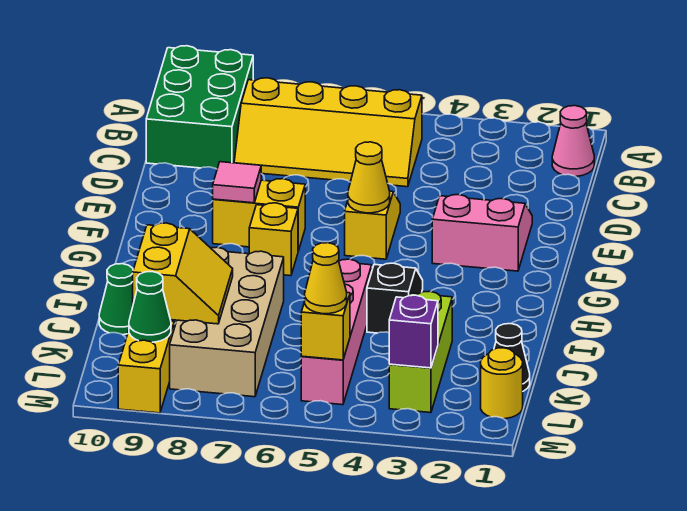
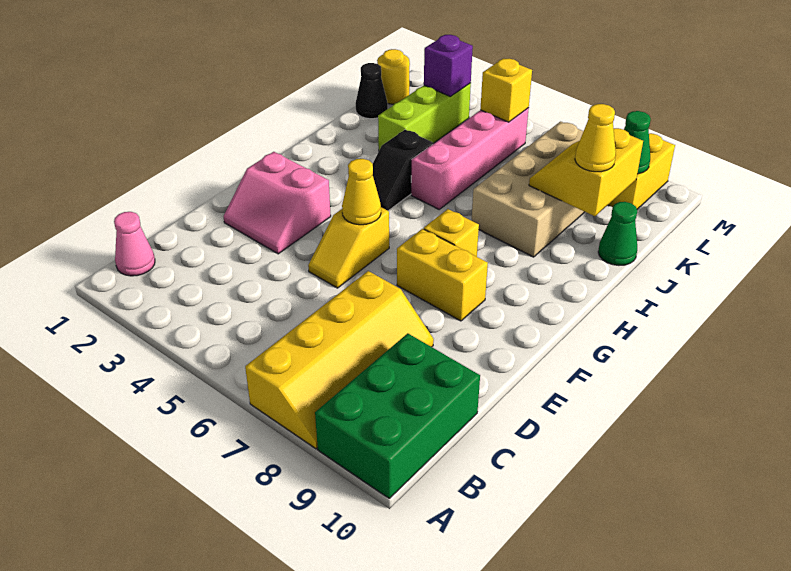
yellow 2x4 slope [234,78,422,187] -> yellow 2x4 slope turned to [245,271,434,449]
pink 1x1 tile [213,162,261,203] -> none
yellow 1x1 cone [305,243,347,314] -> yellow 1x1 cone moved to [575,104,616,172]

